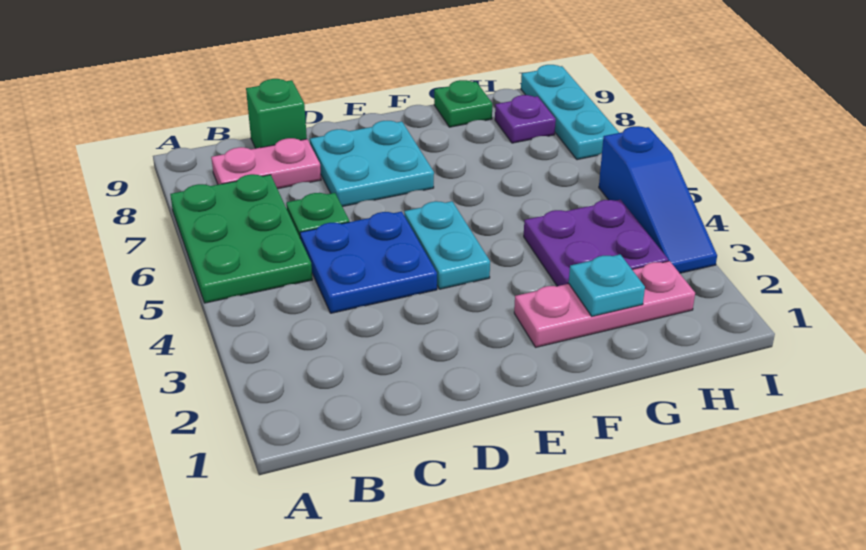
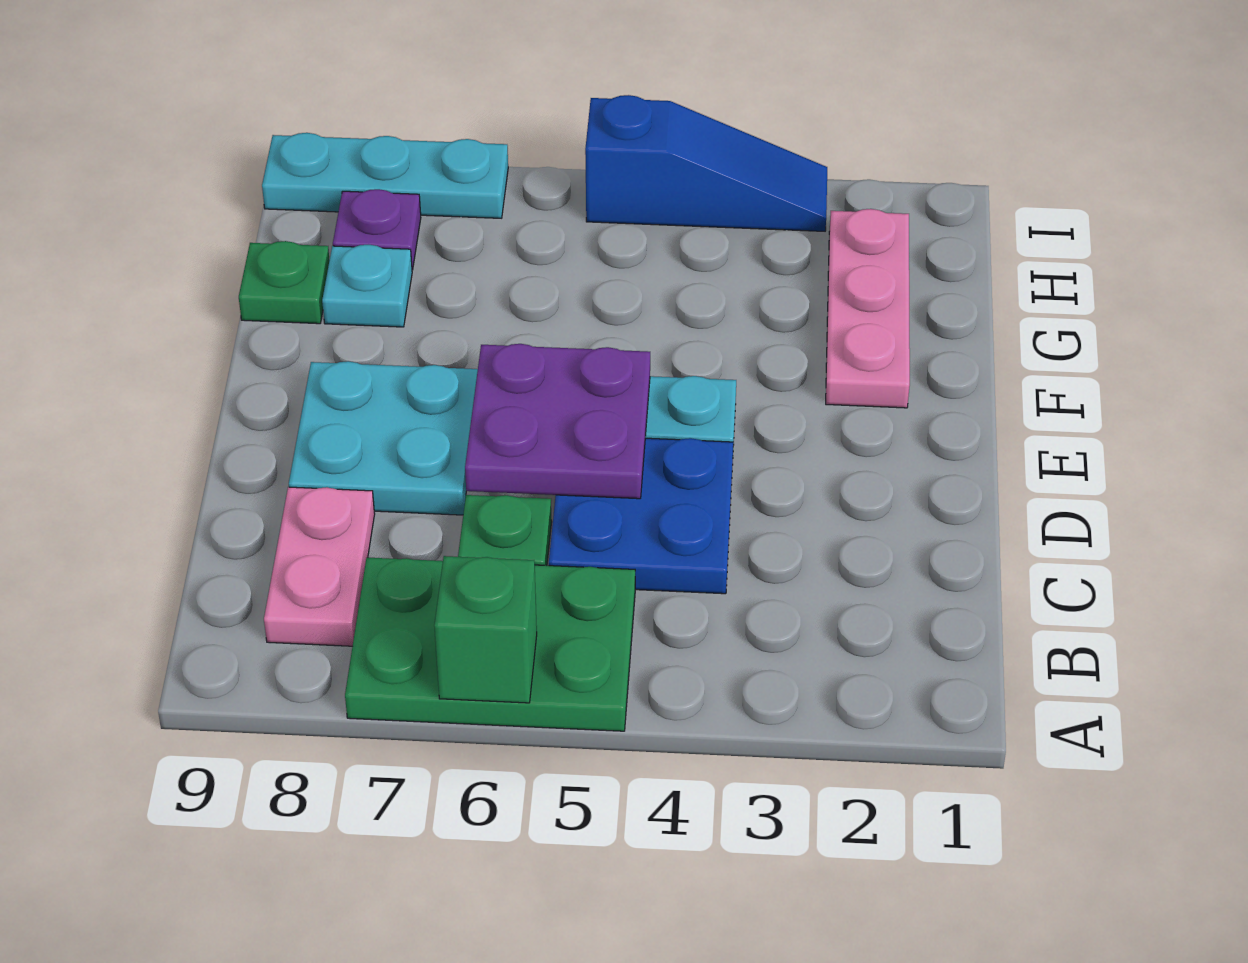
green 1x1 brick [246,79,307,148] -> green 1x1 brick moved to [434,556,537,703]
cyan 1x1 plate [569,255,645,316] -> cyan 1x1 plate moved to [322,245,412,327]
purple 2x2 plate [524,200,668,286] -> purple 2x2 plate moved to [465,344,650,499]

